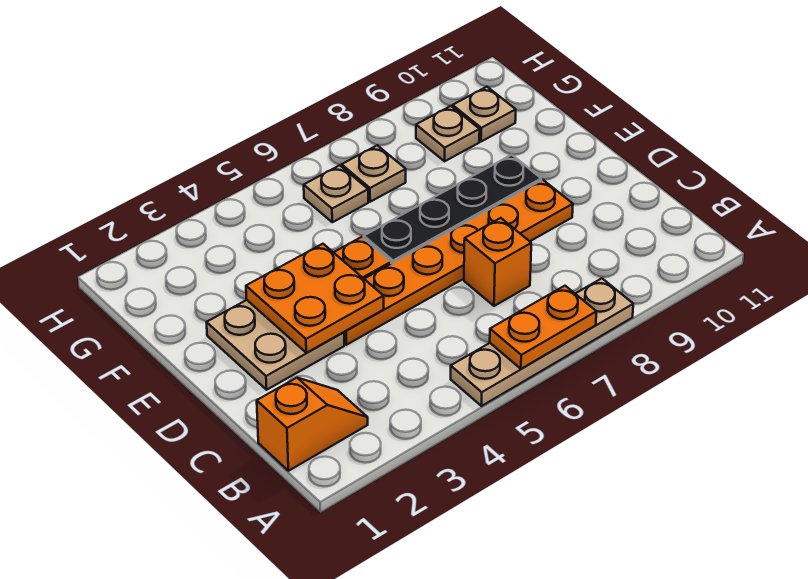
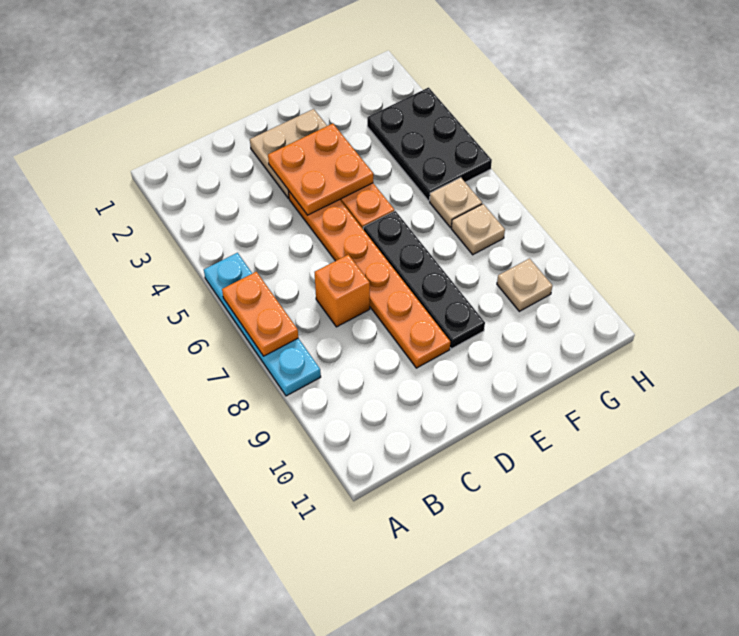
tan 1x4 plate [451,278,633,406] -> cyan 1x4 plate [204,253,321,396]
orange 1x2 slope [257,378,368,471] -> none
none -> black 2x3 plate [367,88,492,201]
tan 1x1 plate [453,87,516,142] -> none

